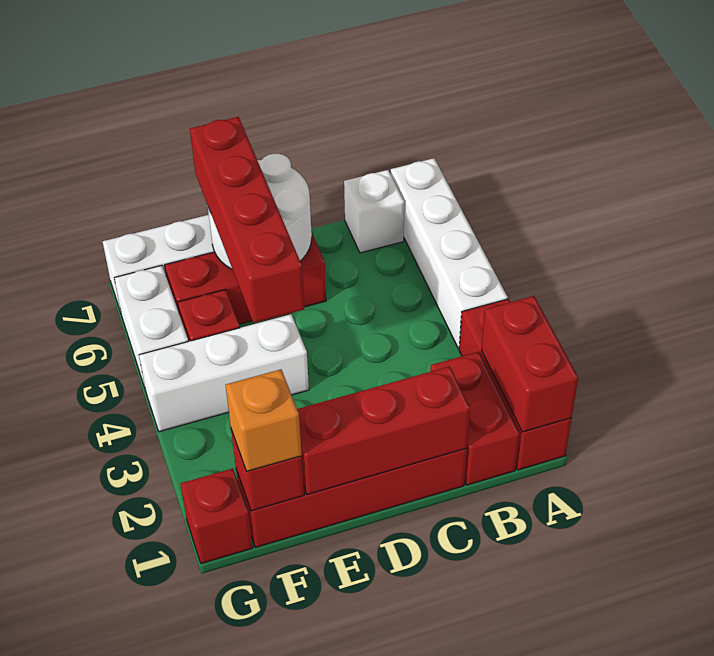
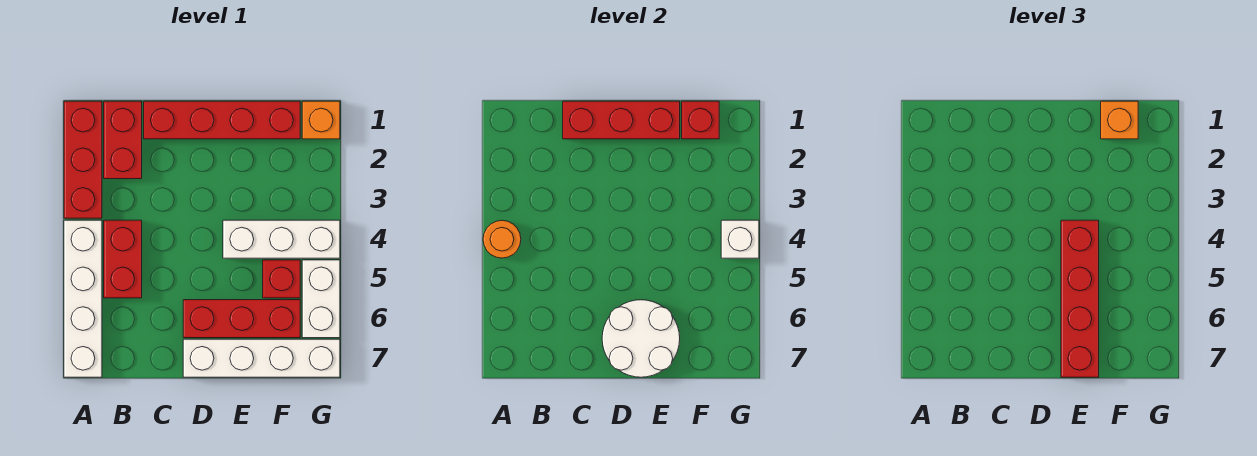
red 1x2 brick [481,296,578,432] -> red 1x2 brick moved to [104,220,142,298]
none -> orange 1x1 round brick [483,220,521,258]
white 1x1 brick [344,170,404,253] -> white 1x1 brick moved to [721,220,759,258]
red 1x1 brick [180,468,253,564] -> orange 1x1 brick [302,101,340,139]

